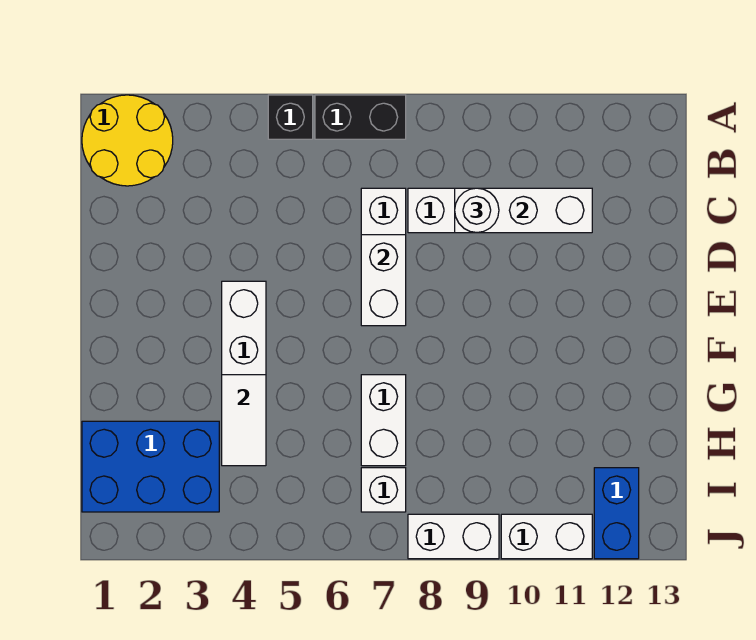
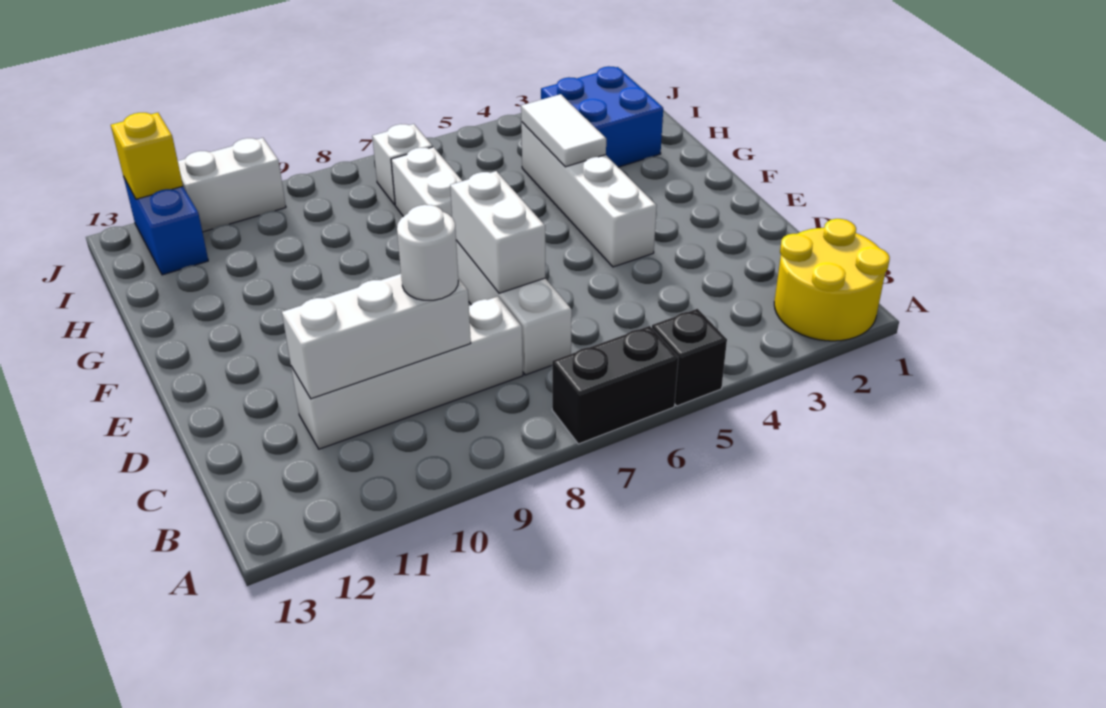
blue 2x3 brick [82,421,219,512] -> blue 2x2 brick [541,66,663,167]
white 1x2 brick [408,514,499,559] -> none
none -> yellow 1x1 brick [111,113,183,199]

